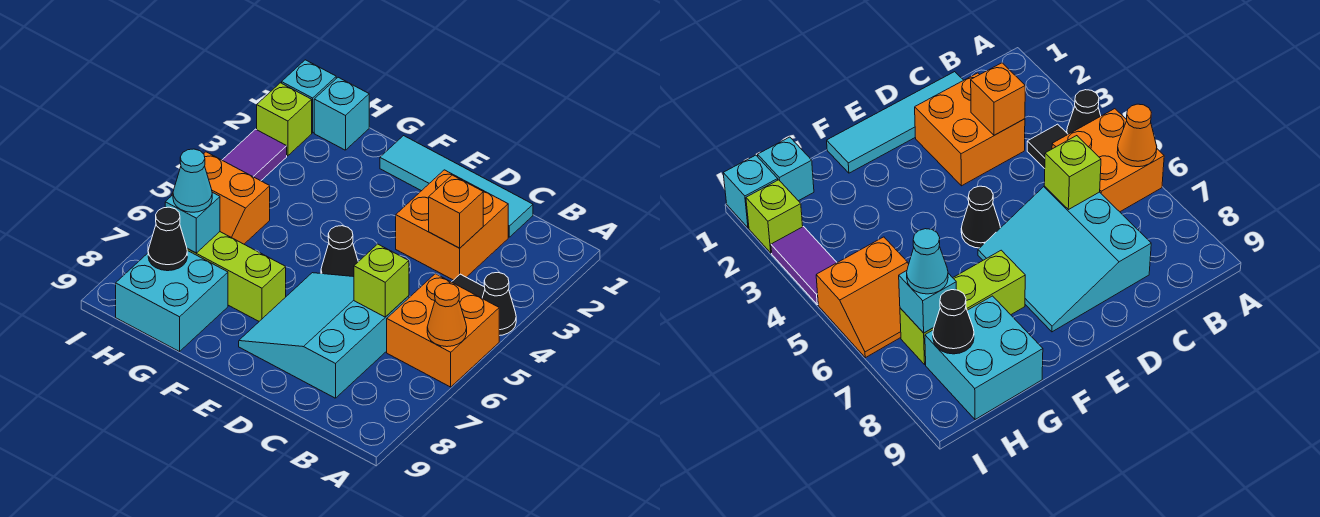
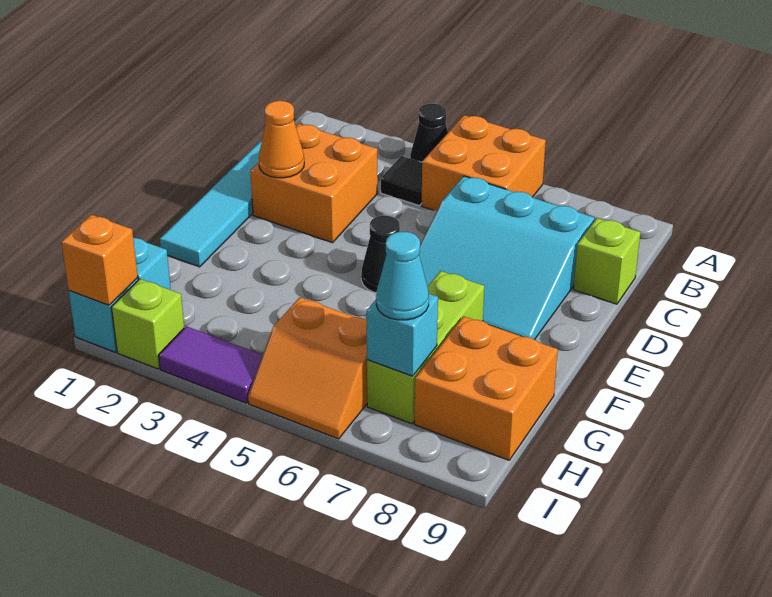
orange 1x1 cone [427,283,467,347] -> orange 1x1 cone moved to [259,101,304,178]
orange 1x1 brick [429,175,483,248] -> orange 1x1 brick moved to [61,215,138,305]
lime 1x1 brick [354,244,409,317] -> lime 1x1 brick moved to [574,218,640,304]
cyan 2x2 brick [116,250,228,352] -> orange 2x2 brick [414,316,558,460]
orange 2x2 slope [171,152,270,244] -> orange 2x2 slope turned to [248,297,367,439]
black 1x1 cone [148,207,187,271] -> none

